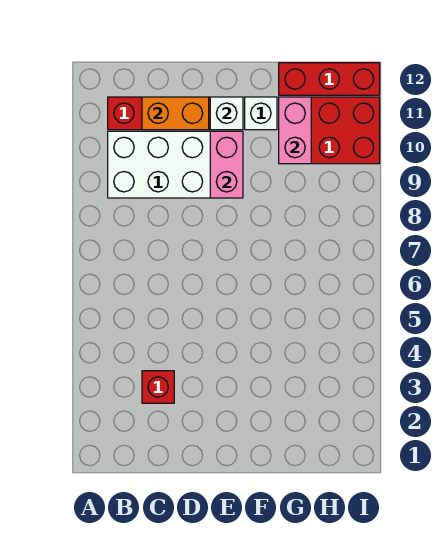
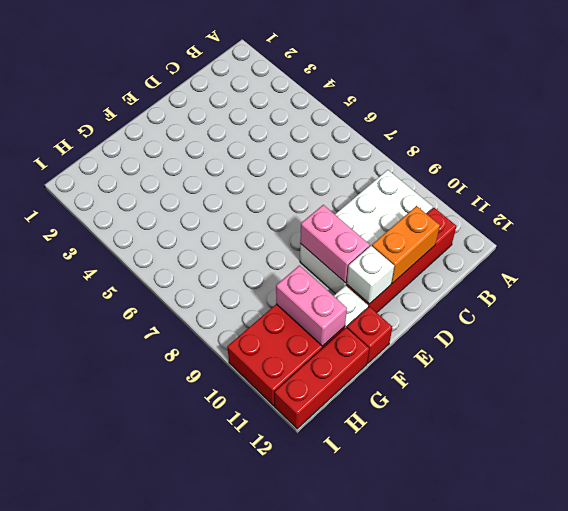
red 1x1 brick [142,371,174,403] -> red 1x1 brick moved to [347,307,392,363]

